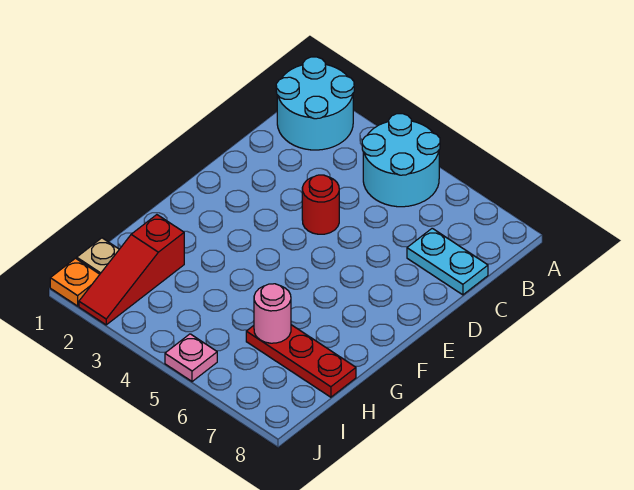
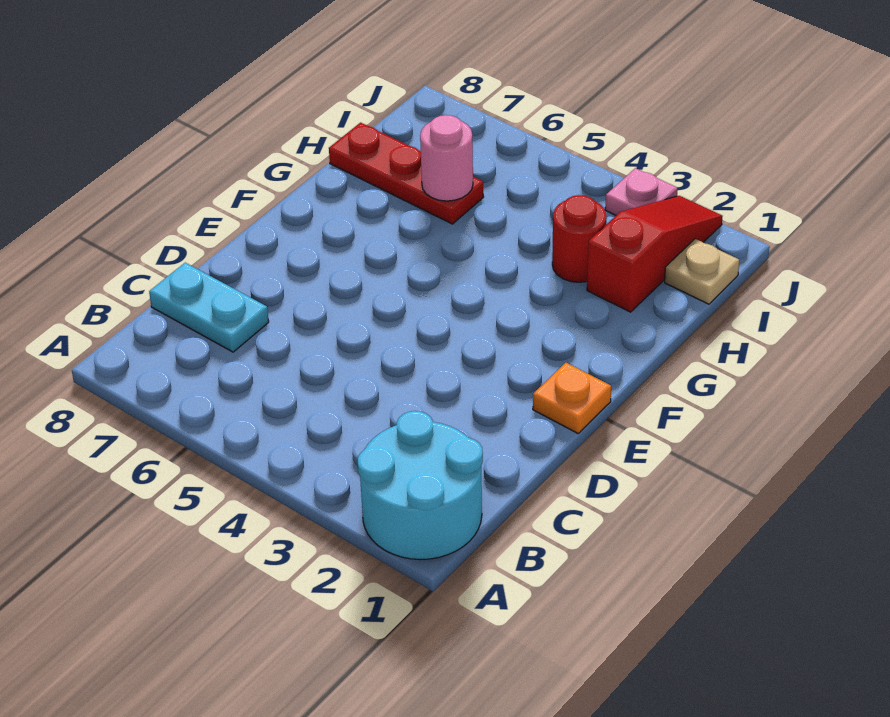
cyan 2x2 round brick [362,114,440,207] -> none
red 1x1 round brick [302,175,339,234] -> red 1x1 round brick moved to [552,195,607,282]
orange 1x1 plate [50,258,100,306] -> orange 1x1 plate moved to [533,363,611,433]
pink 1x1 plate [165,334,217,382] -> pink 1x1 plate moved to [605,168,678,215]

